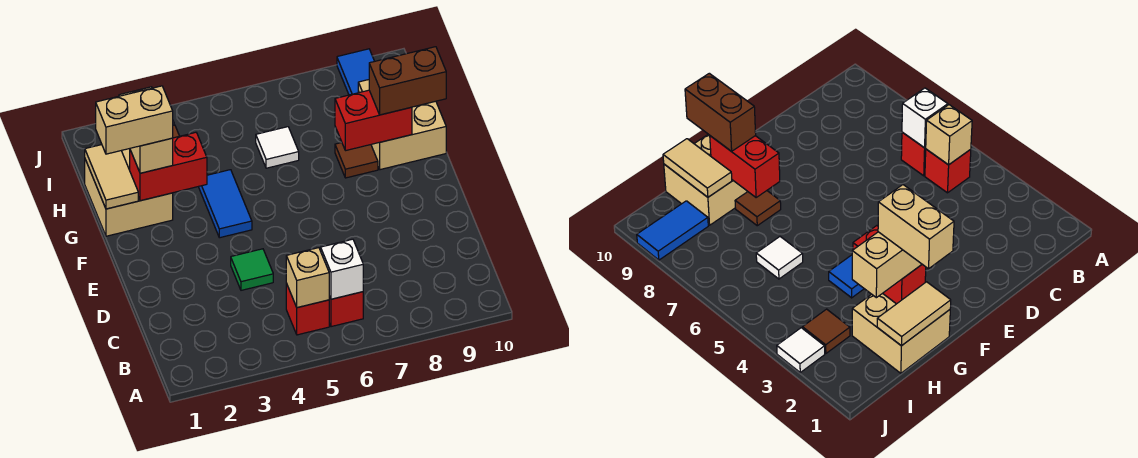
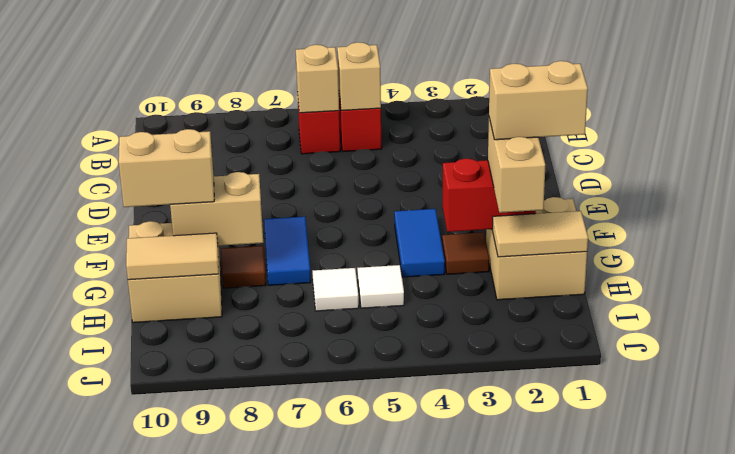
white 1x1 brick [321,239,363,299] -> tan 1x1 brick [296,45,339,113]
green 1x1 tile [231,249,273,290] -> none
tan 1x2 tile [85,145,138,209] -> tan 1x2 tile turned to [492,211,588,257]
red 1x2 brick [335,90,412,151] -> tan 1x2 brick [170,172,263,246]
brown 1x2 brick [369,47,446,115] -> tan 1x2 brick [119,129,214,207]
brown 1x1 tile [802,309,850,354] -> brown 1x1 tile moved to [442,232,489,274]
blue 1x2 tile [337,49,374,95] -> blue 1x2 tile moved to [264,217,311,285]
white 1x1 tile [777,328,825,372] -> white 1x1 tile moved to [357,265,404,308]

